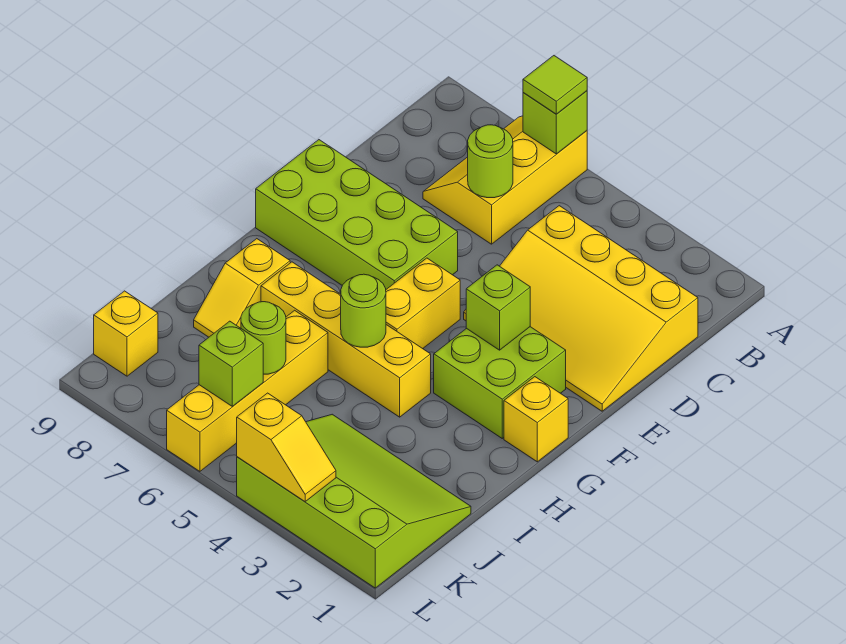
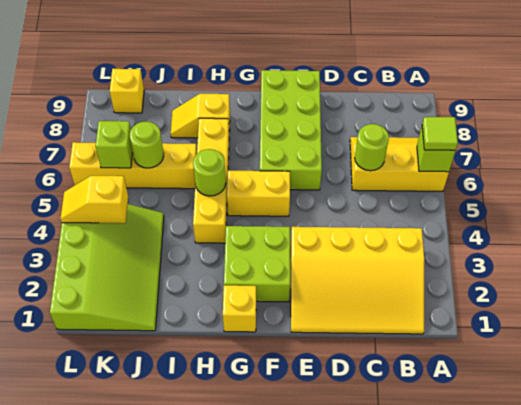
yellow 3x4 slope [464,206,698,411] -> yellow 3x4 slope turned to [291,227,424,334]
lime 1x1 brick [466,265,530,350] -> none
yellow 1x2 slope [237,393,336,502] -> yellow 1x2 slope turned to [60,176,128,223]

